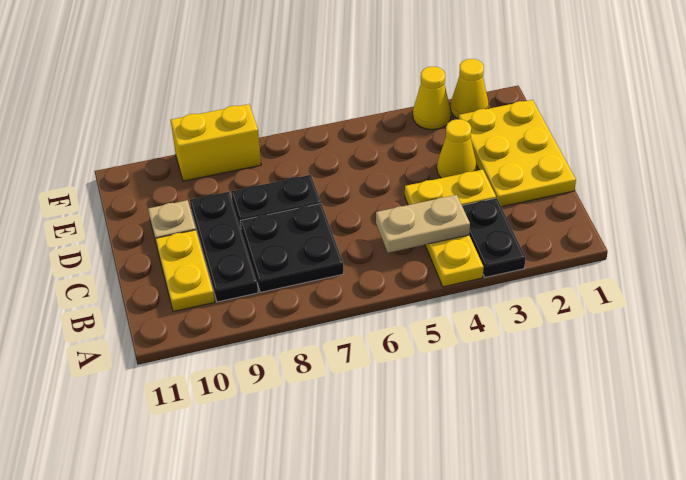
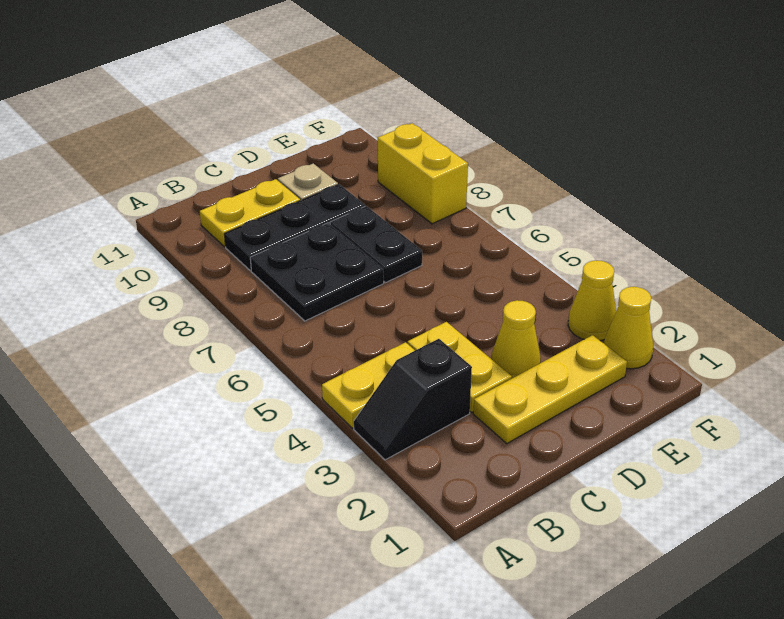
black 1x2 plate [462,198,526,277] -> black 1x2 slope [354,339,472,460]
tan 1x2 plate [376,195,470,253] -> none
yellow 2x3 plate [458,100,576,207] -> yellow 1x3 plate [473,335,627,443]

